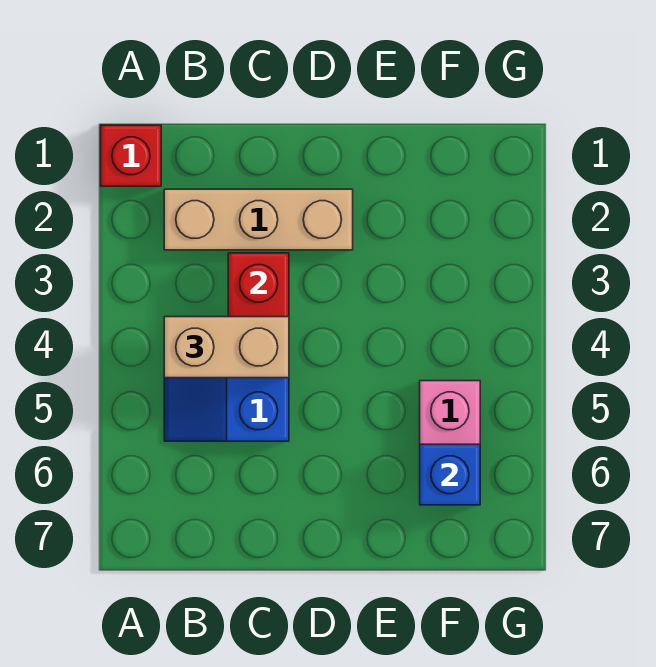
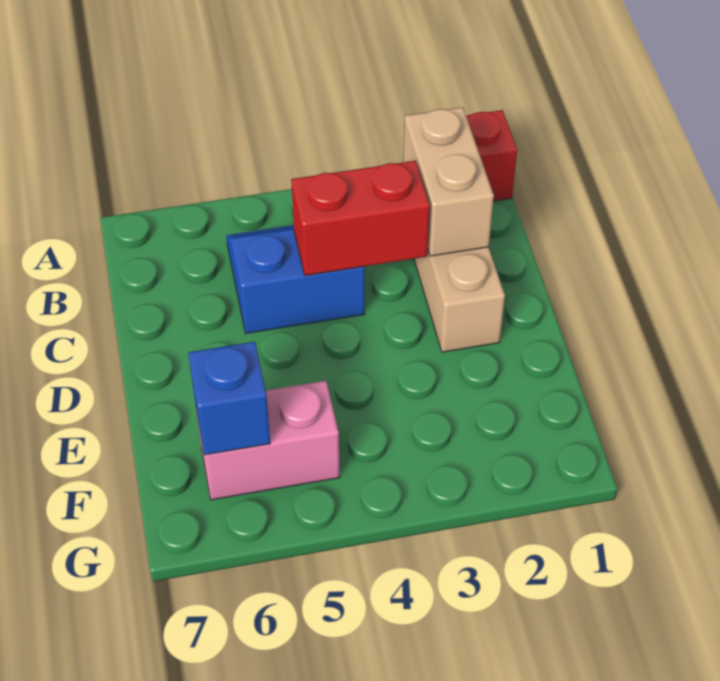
tan 1x2 brick [164,317,289,378] -> tan 1x2 brick moved to [403,107,494,256]

